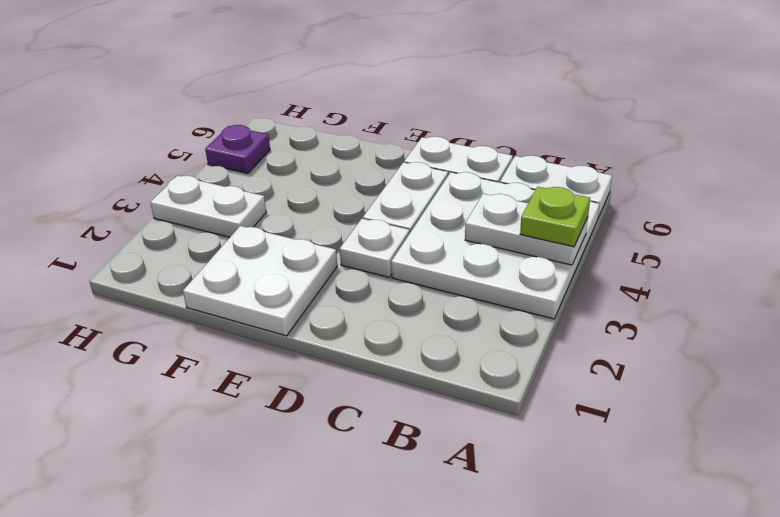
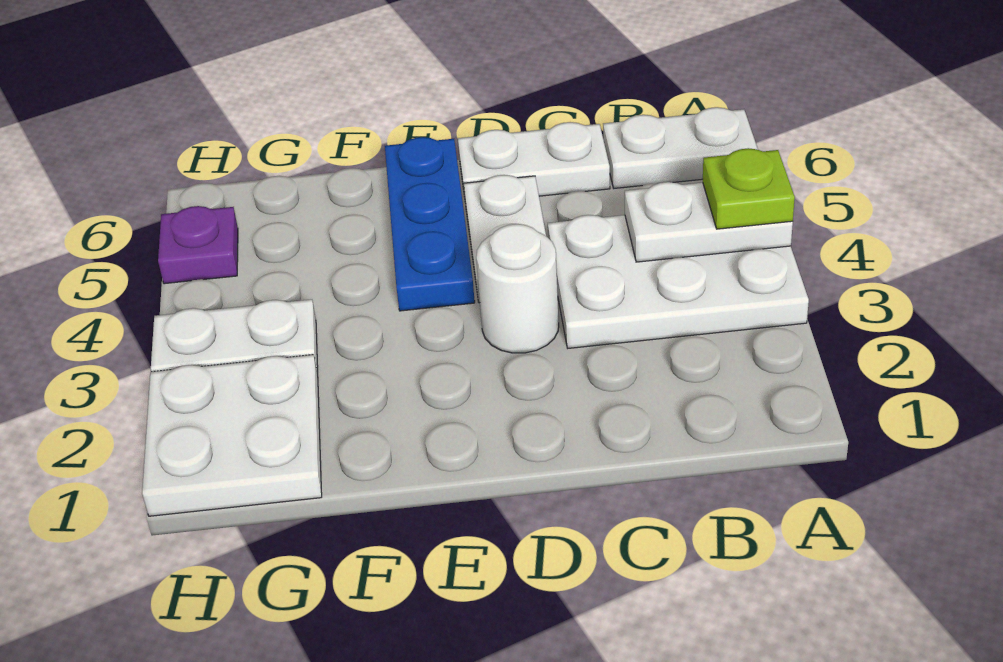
white 3x3 plate [391,172,599,319] -> white 2x3 plate [548,215,809,348]
white 1x1 plate [340,219,410,277] -> white 1x1 round brick [476,224,559,353]
white 2x2 plate [183,226,337,336] -> white 2x2 plate moved to [142,355,322,516]
none -> blue 1x3 plate [385,137,475,311]

